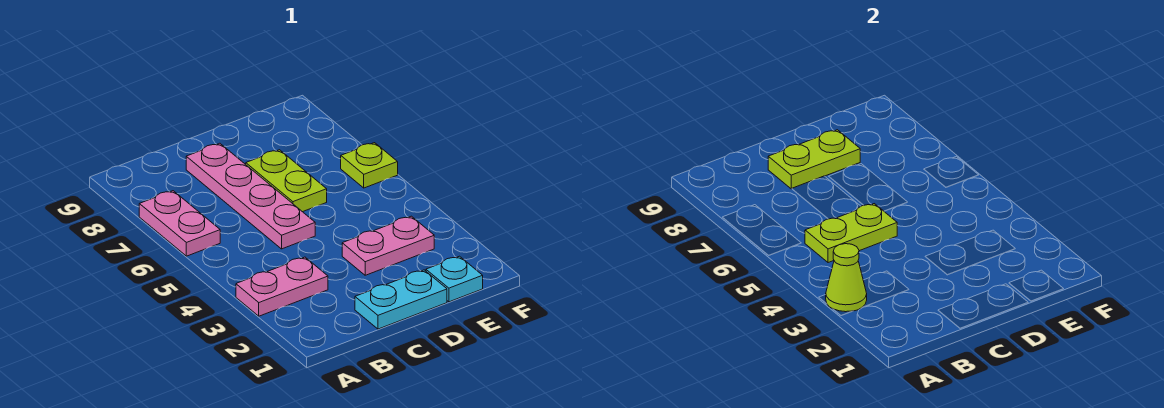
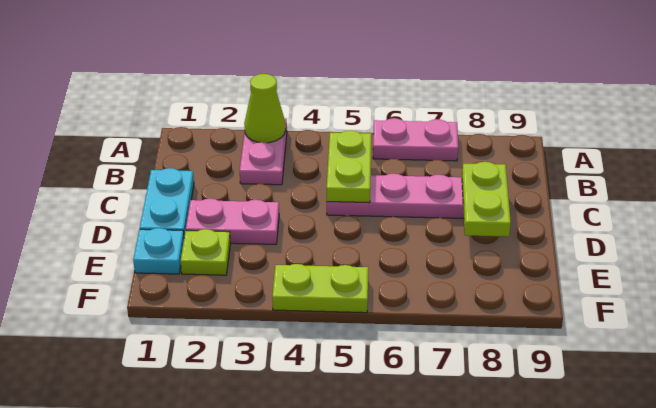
pink 1x2 plate [342,216,434,275] -> pink 1x2 plate turned to [186,199,279,244]
lime 1x2 plate [246,150,327,212] -> lime 1x2 plate moved to [272,264,368,313]
lime 1x1 plate [341,143,398,188] -> lime 1x1 plate moved to [181,229,230,275]

